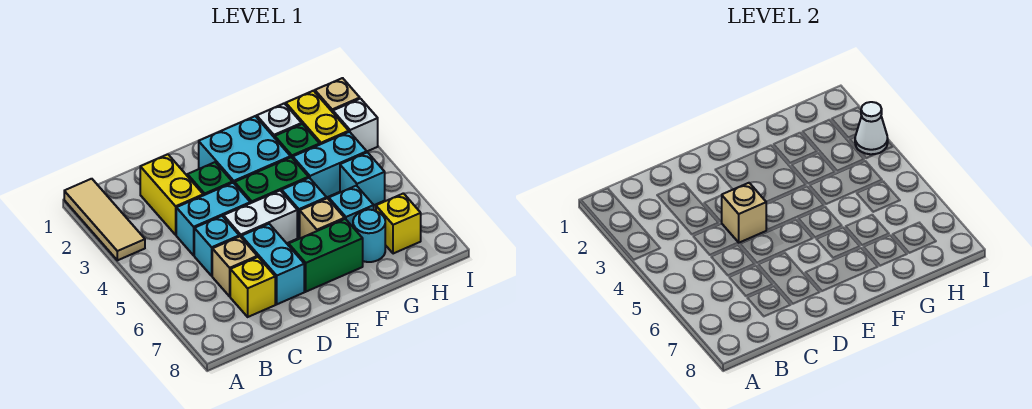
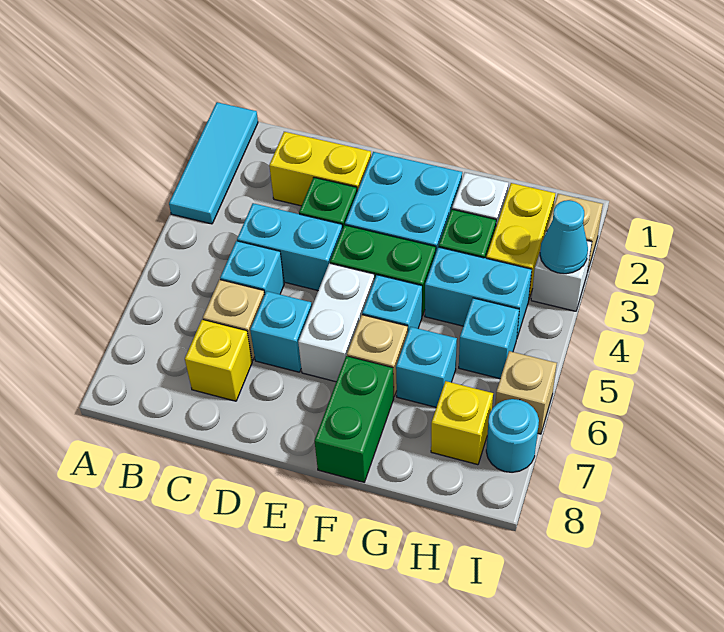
tan 1x3 tile [64,179,145,260] -> cyan 1x3 tile [169,102,258,224]
yellow 1x2 brick [140,154,203,235] -> yellow 1x2 brick turned to [269,132,371,206]
tan 1x1 brick [721,183,766,243] -> tan 1x1 brick moved to [495,351,557,434]
white 1x2 brick [224,191,297,243] -> white 1x2 brick turned to [298,263,374,382]
cyan 1x2 brick [242,224,304,304] -> cyan 1x1 brick [250,291,312,372]
green 1x2 brick [289,219,363,292] -> green 1x2 brick turned to [315,356,394,482]
cyan 1x1 round brick [353,210,385,262] -> cyan 1x1 round brick moved to [486,399,539,472]
white 1x1 cone [855,102,888,154] -> cyan 1x1 cone [540,200,588,274]

